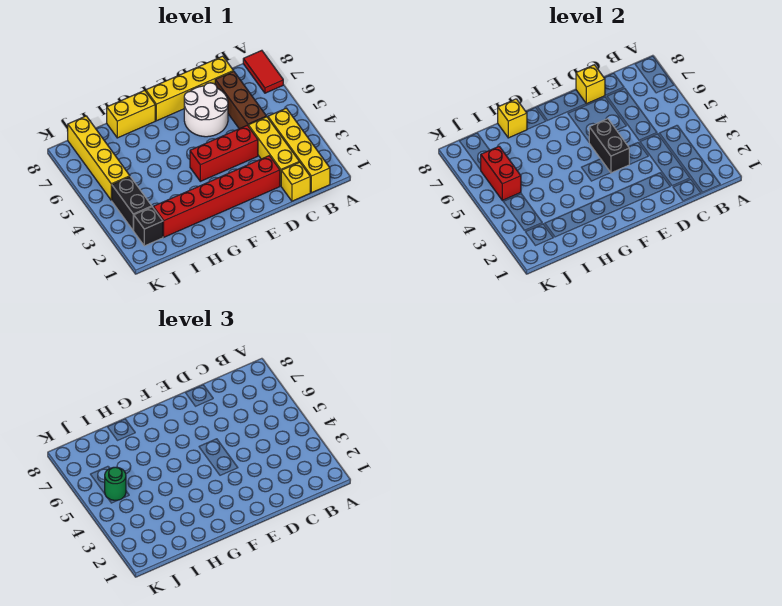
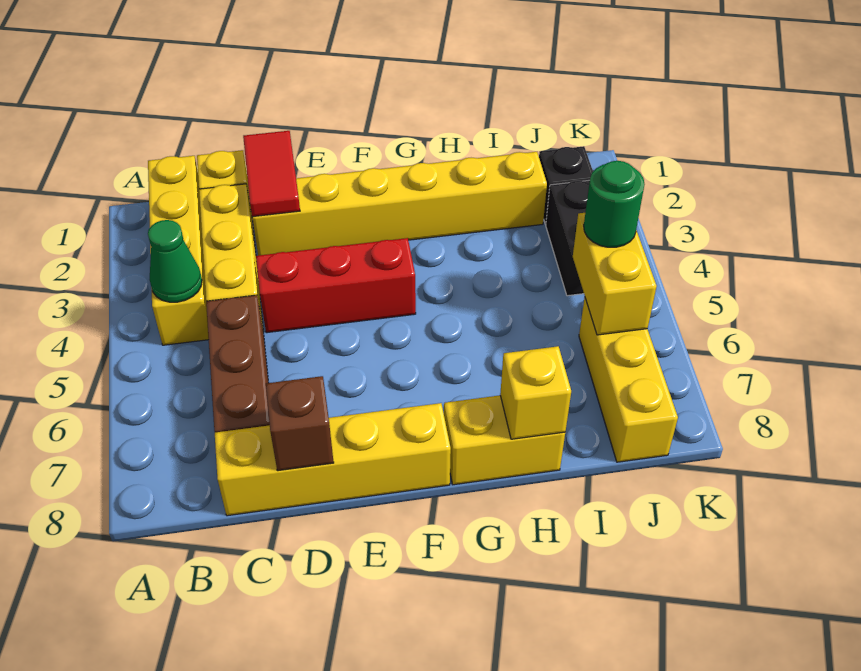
red 1x2 tile [243,50,283,93] -> red 1x2 tile moved to [243,131,300,217]
none -> green 1x1 cone [148,220,202,302]
red 1x6 brick [153,156,280,237] -> yellow 1x6 brick [252,152,547,256]
white 2x2 round brick [184,83,228,137] -> none
yellow 1x1 brick [576,65,605,104] -> brown 1x1 brick [266,376,334,471]
black 1x2 brick [589,119,629,173] -> none
yellow 1x4 brick [68,116,130,200] -> yellow 1x3 brick [579,298,678,462]
red 1x2 brick [481,146,521,200] -> yellow 1x2 brick [573,213,657,335]

